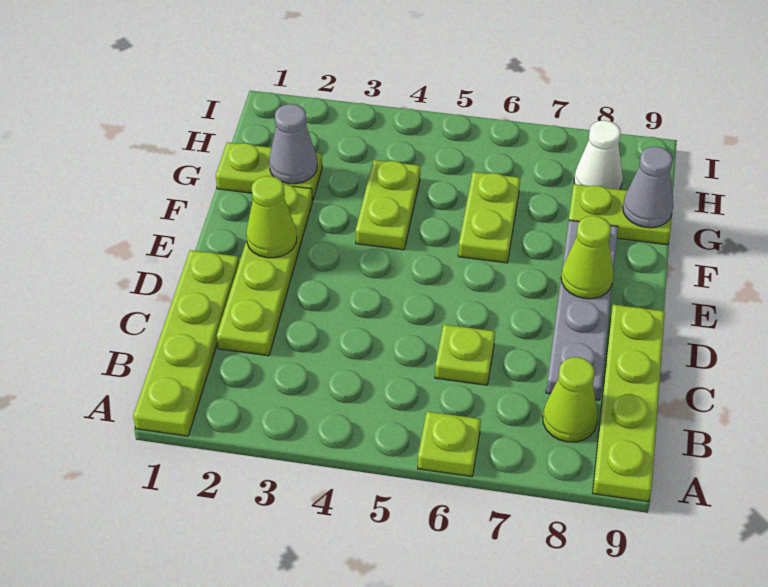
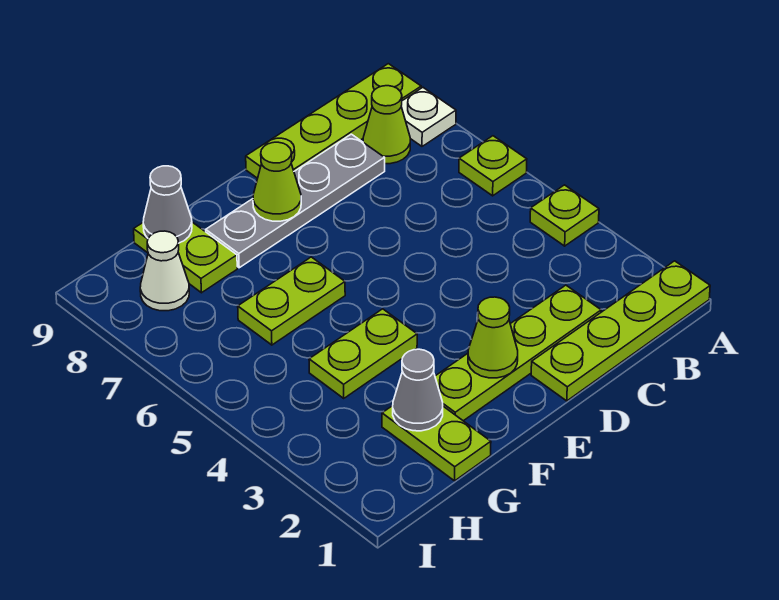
none -> white 1x1 plate [401,88,456,146]
lime 1x1 plate [435,325,495,385] -> lime 1x1 plate moved to [530,185,599,246]

